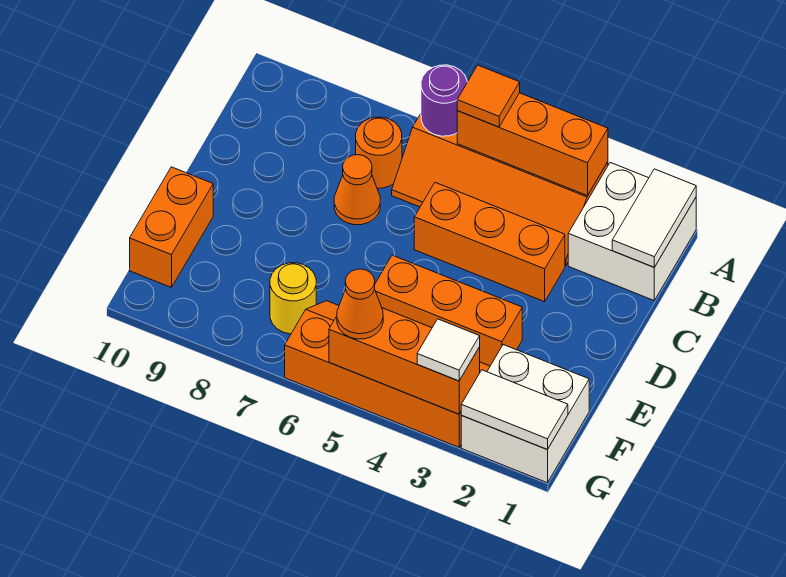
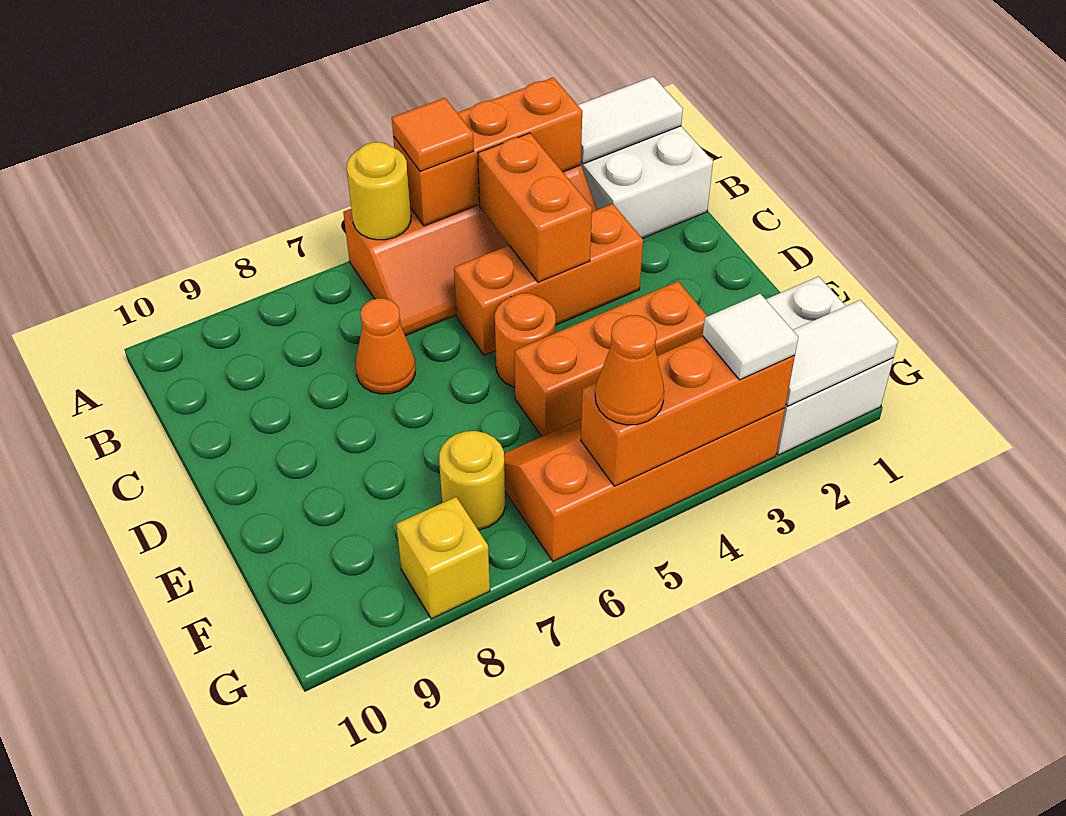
white 1x2 tile [612,169,696,267] -> white 1x2 tile turned to [578,77,683,164]
purple 1x1 round brick [421,65,467,136] -> yellow 1x1 round brick [347,142,411,240]
orange 1x1 round brick [356,117,402,188] -> orange 1x1 round brick moved to [495,293,556,387]
orange 1x2 brick [130,167,213,287] -> orange 1x2 brick moved to [478,133,592,282]
none -> yellow 1x1 brick [396,497,490,619]

